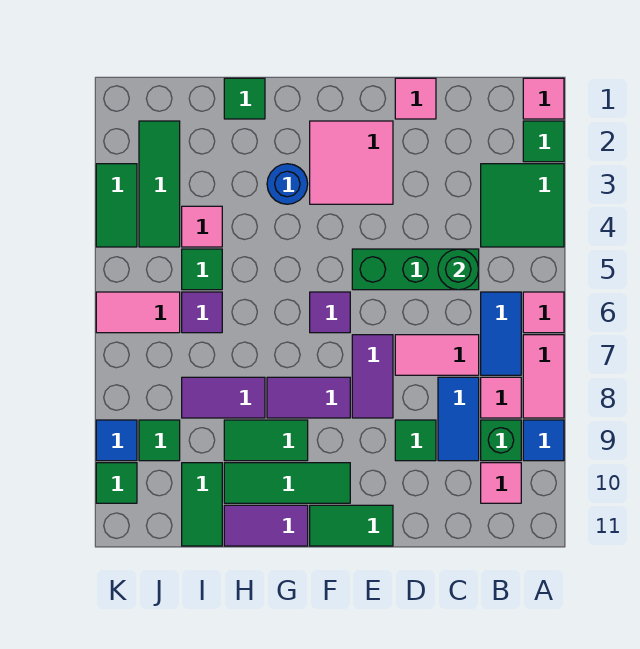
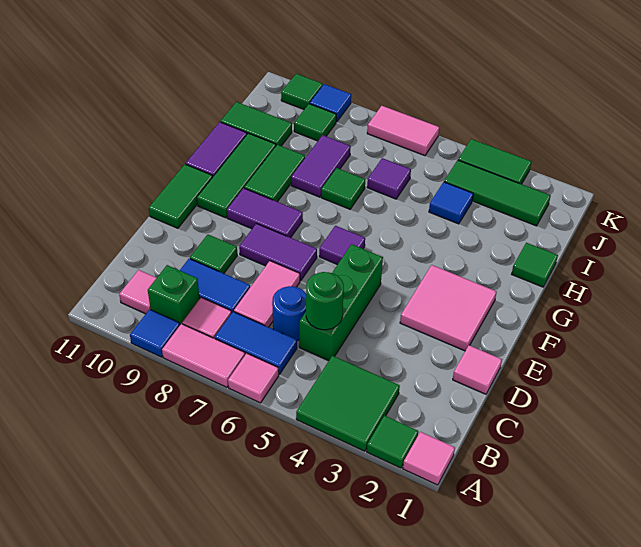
purple 1x2 tile [267,377,350,418] -> purple 1x2 tile turned to [227,188,303,238]
blue 1x1 round brick [267,164,308,204] -> blue 1x1 round brick moved to [272,286,306,341]
pink 1x1 tile [182,206,222,247] -> blue 1x1 tile [429,182,473,224]
green 1x1 tile [182,249,222,290] -> green 1x1 tile moved to [321,168,365,209]
pink 1x2 tile [96,292,180,333] -> pink 1x2 tile turned to [367,106,439,156]

